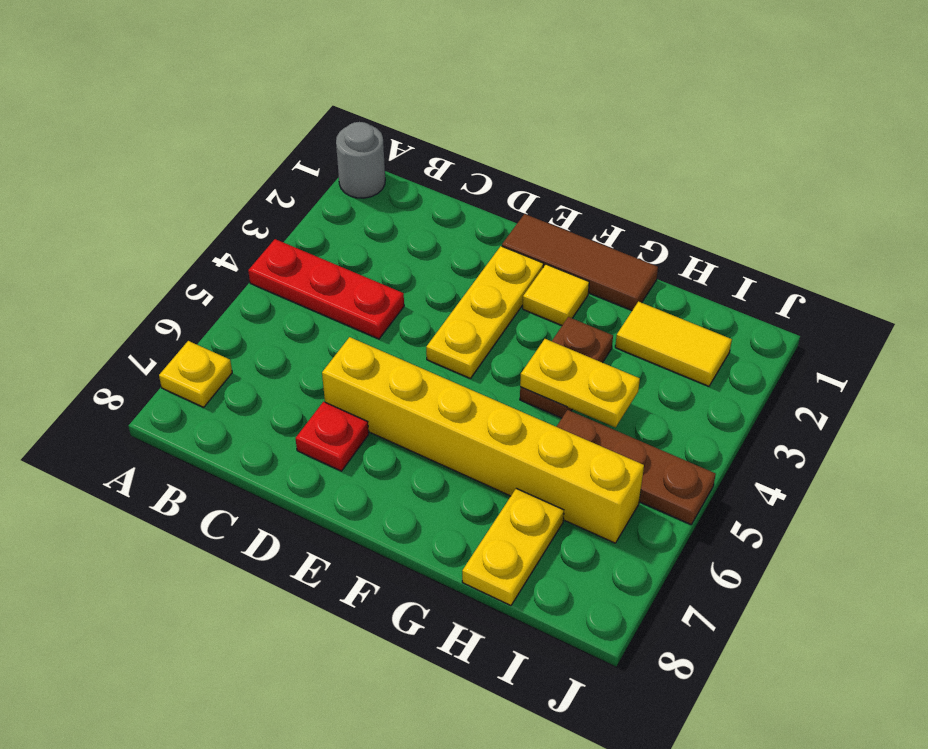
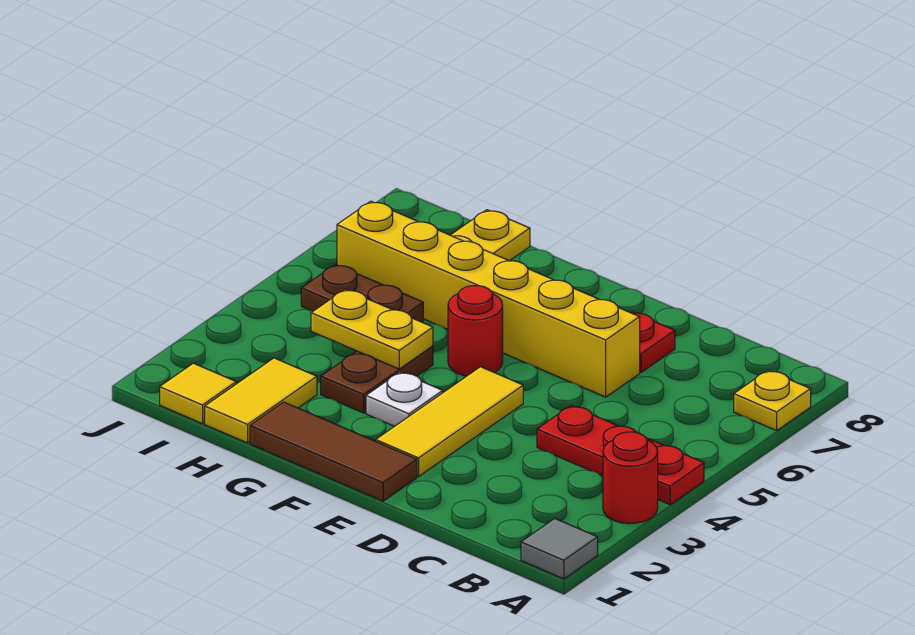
grey 1x1 round brick [336,122,385,198] -> grey 1x1 tile [521,518,598,579]
none -> red 1x1 round brick [603,432,658,524]
yellow 1x3 plate [426,246,544,379] -> yellow 1x3 tile [376,367,523,476]
yellow 1x1 tile [523,264,589,325] -> yellow 1x1 tile moved to [160,363,236,424]
none -> white 1x1 plate [366,372,443,426]
none -> red 1x1 round brick [448,286,503,376]
yellow 1x2 tile [615,302,732,386] -> yellow 1x2 tile turned to [205,358,317,443]
brown 1x3 plate [556,410,716,524] -> brown 1x2 plate [301,264,423,322]

